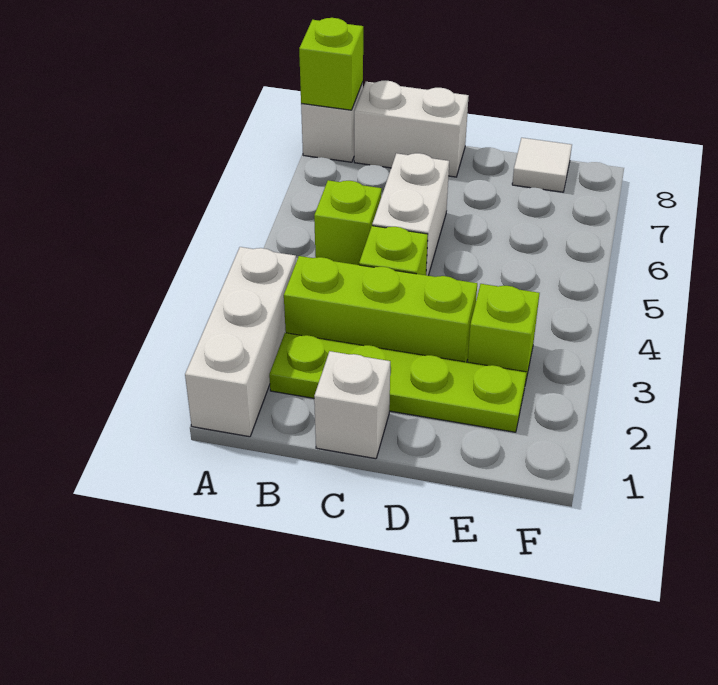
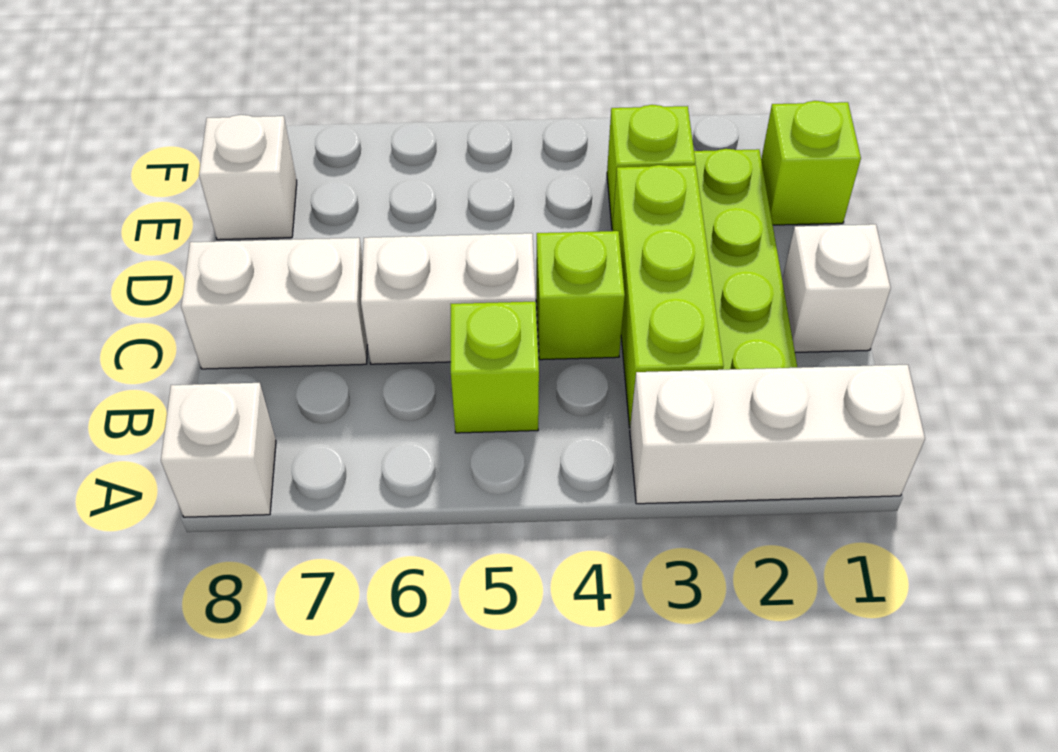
lime 1x1 brick [299,18,363,110] -> lime 1x1 brick moved to [761,101,861,225]
white 1x2 brick [354,81,469,177] -> white 1x2 brick turned to [181,238,367,369]
white 1x1 tile [512,138,572,192] -> white 1x1 brick [199,115,297,240]

